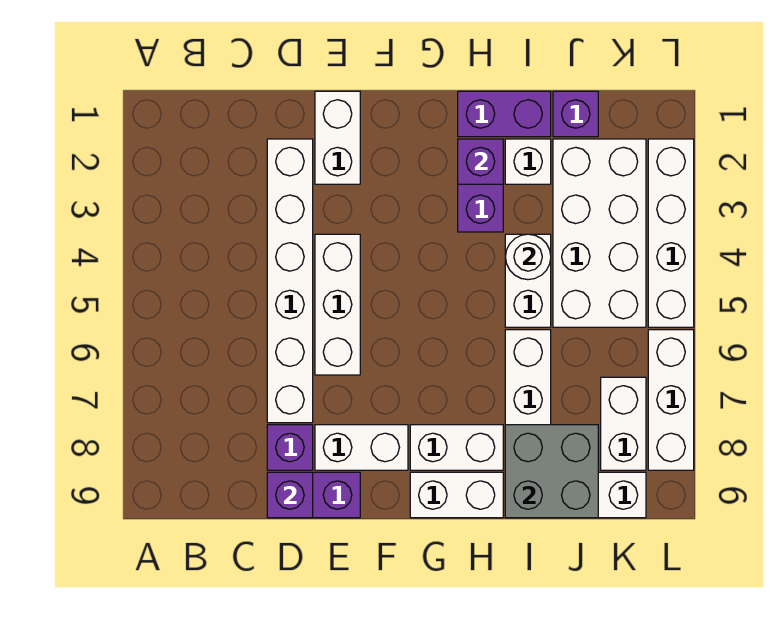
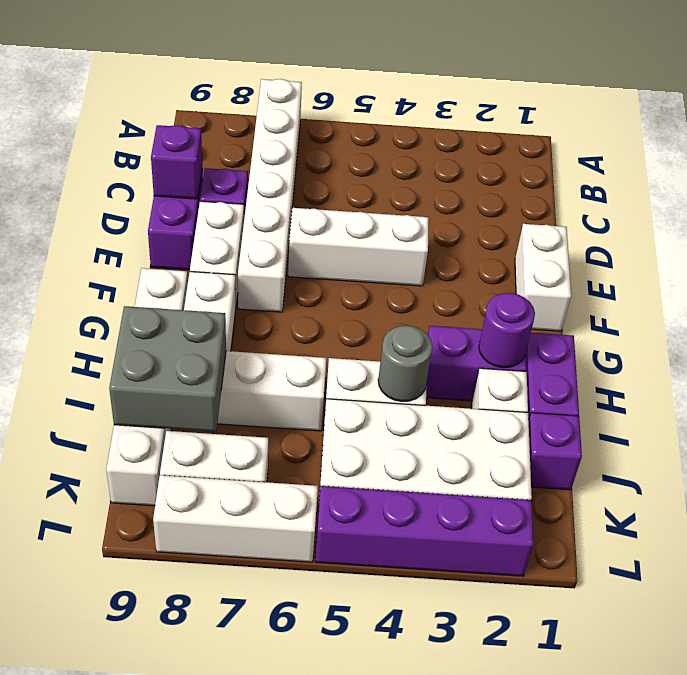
white 1x6 brick [267,139,313,423] -> white 1x6 brick turned to [238,79,302,312]
white 1x2 brick [315,91,360,184] -> white 1x2 brick turned to [515,224,571,331]
purple 1x1 brick [458,139,503,184] -> purple 1x1 round brick [479,293,535,368]
white 1x1 round brick [505,234,551,280] -> grey 1x1 round brick [378,326,432,402]
white 1x4 brick [648,139,694,327] -> purple 1x4 brick [315,486,533,576]

